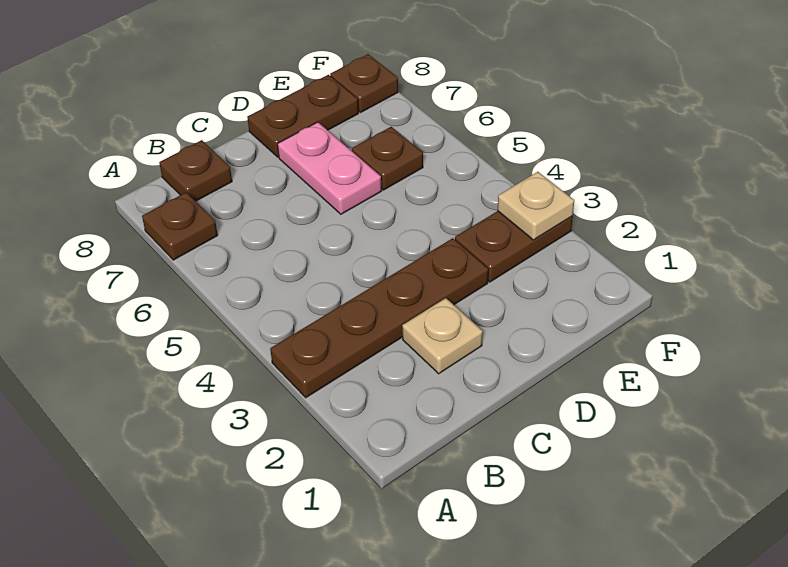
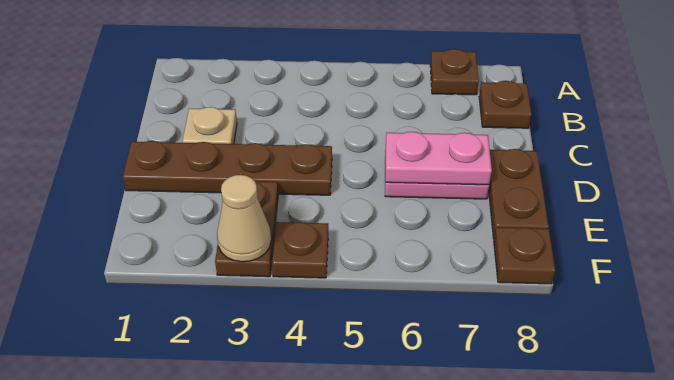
brown 1x4 plate [270,238,488,398] -> brown 1x4 plate turned to [123,141,332,195]
none -> pink 1x2 plate [386,132,492,185]
brown 1x1 plate [352,127,423,190] -> brown 1x1 plate moved to [272,222,328,278]
tan 1x1 plate [497,172,574,240] -> tan 1x1 cone [217,175,271,262]

